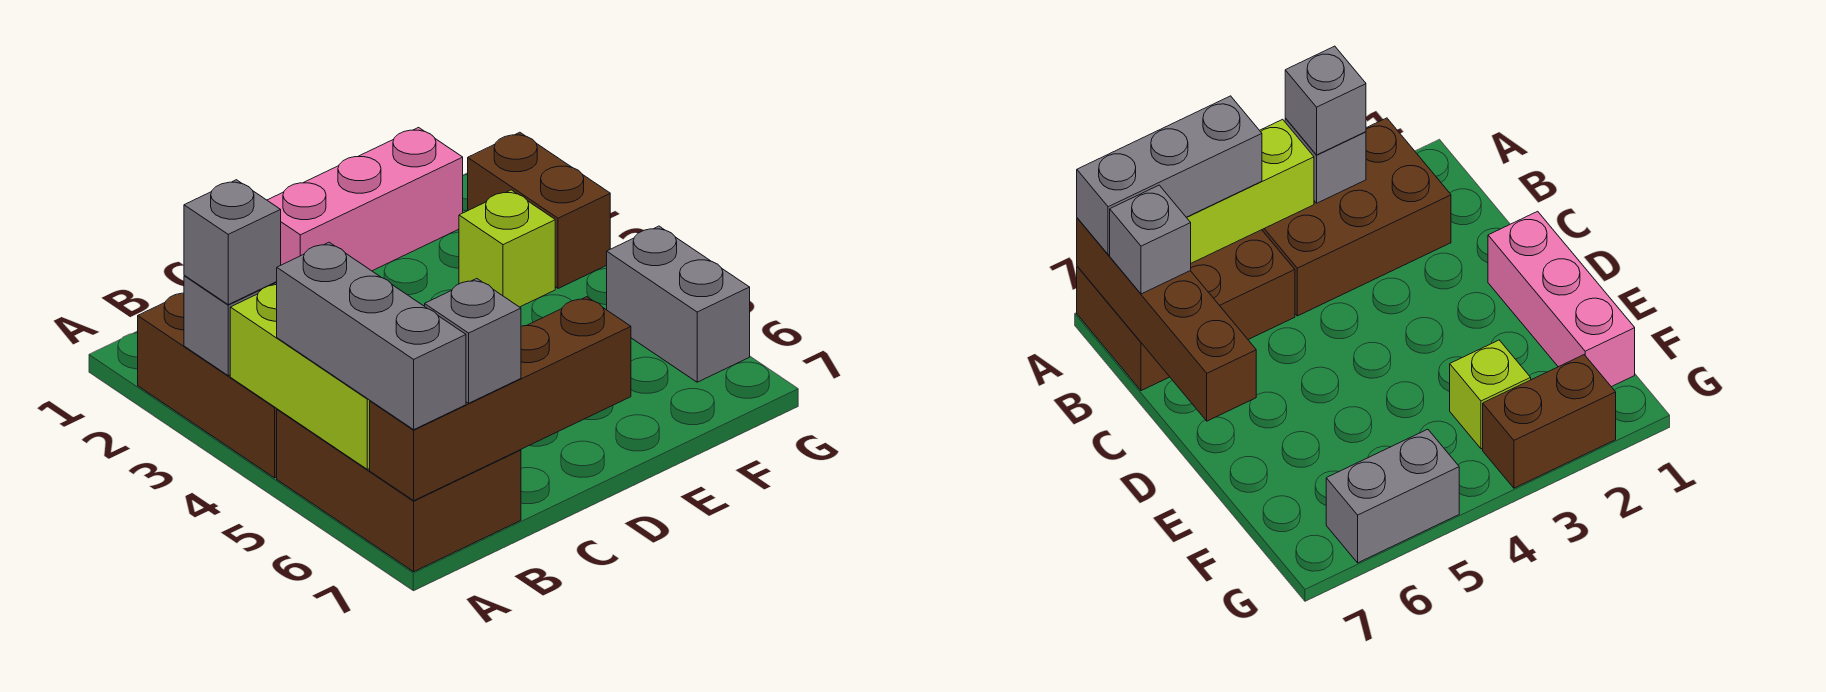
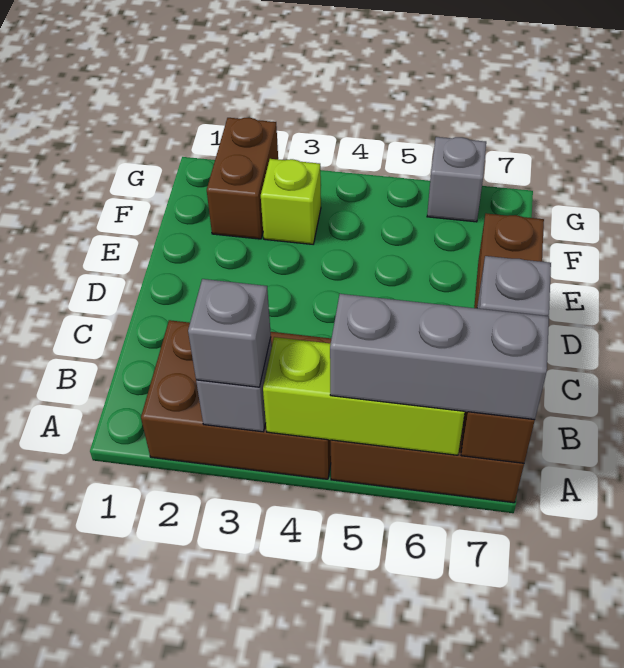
pink 1x3 brick [267,128,463,271] -> none
brown 1x2 brick [468,132,610,288] -> brown 1x2 brick turned to [207,118,278,239]
grey 1x2 brick [607,226,750,382] -> grey 1x1 brick [427,137,486,222]

